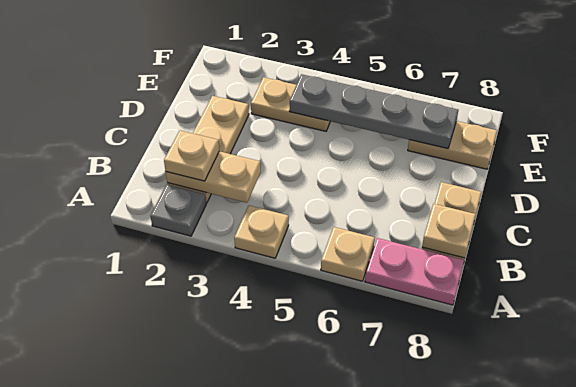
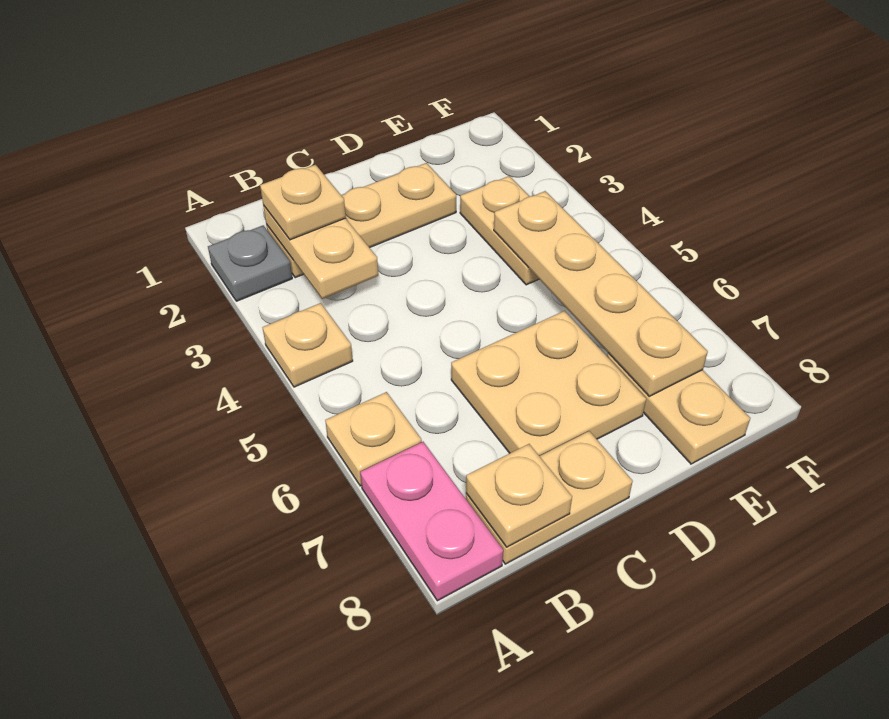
none -> tan 2x2 plate [451,311,646,456]
grey 1x4 plate [289,74,458,149] -> tan 1x4 plate [494,191,708,396]

